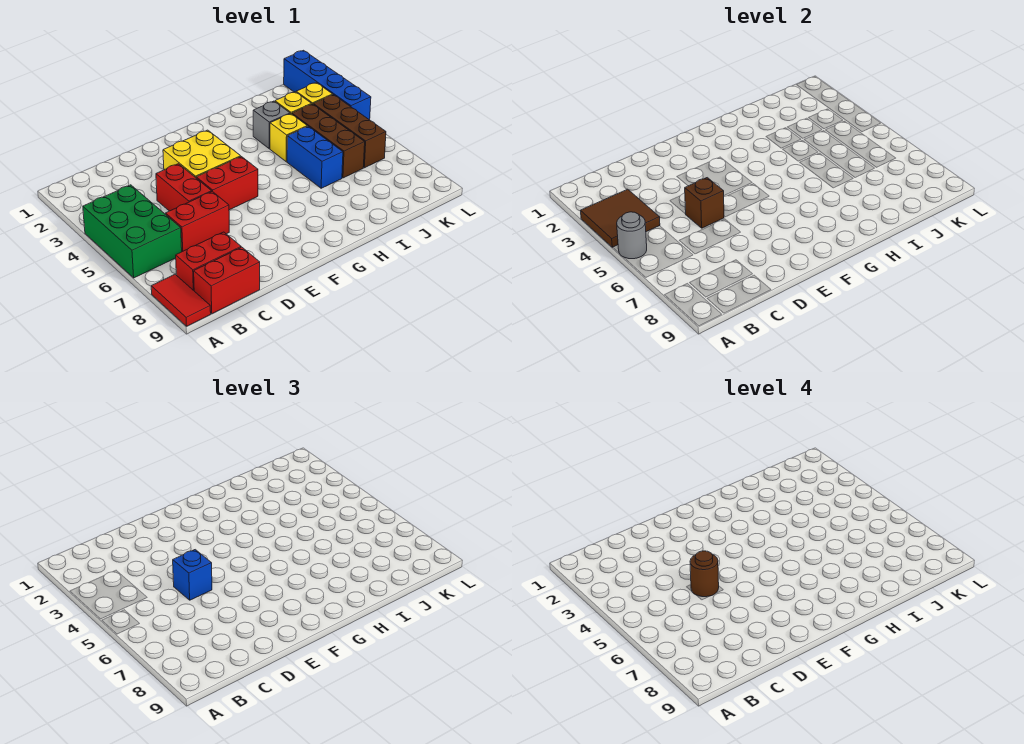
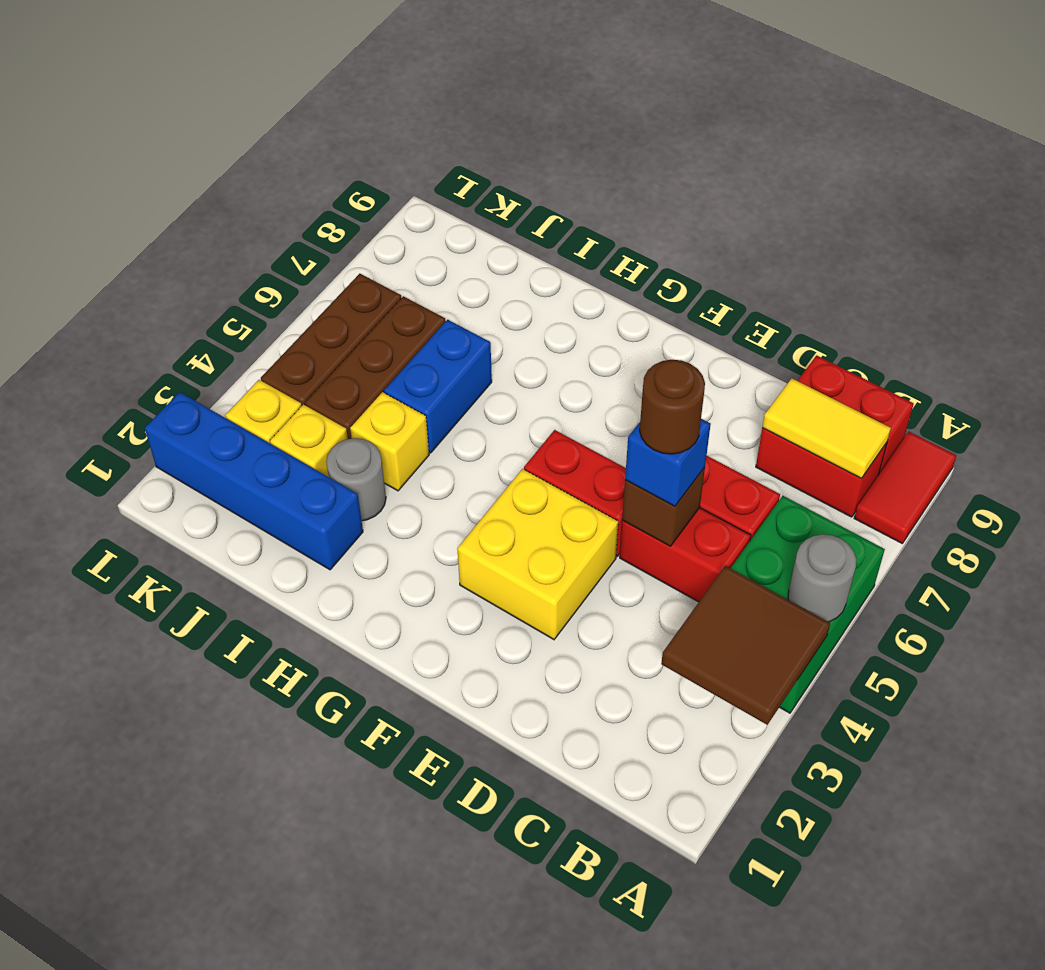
none -> yellow 1x2 tile [762,378,891,479]
red 1x2 brick [156,164,212,211] -> red 1x2 brick turned to [620,508,751,602]
grey 1x1 brick [253,101,290,149] -> grey 1x1 round brick [326,438,386,521]
blue 1x4 brick [284,50,371,120] -> blue 1x4 brick turned to [145,392,363,570]

